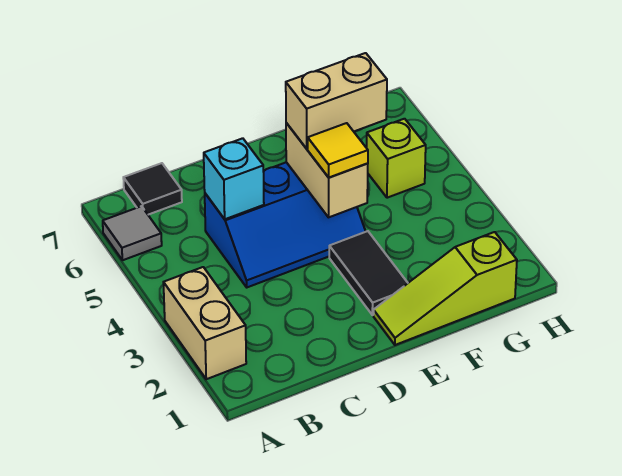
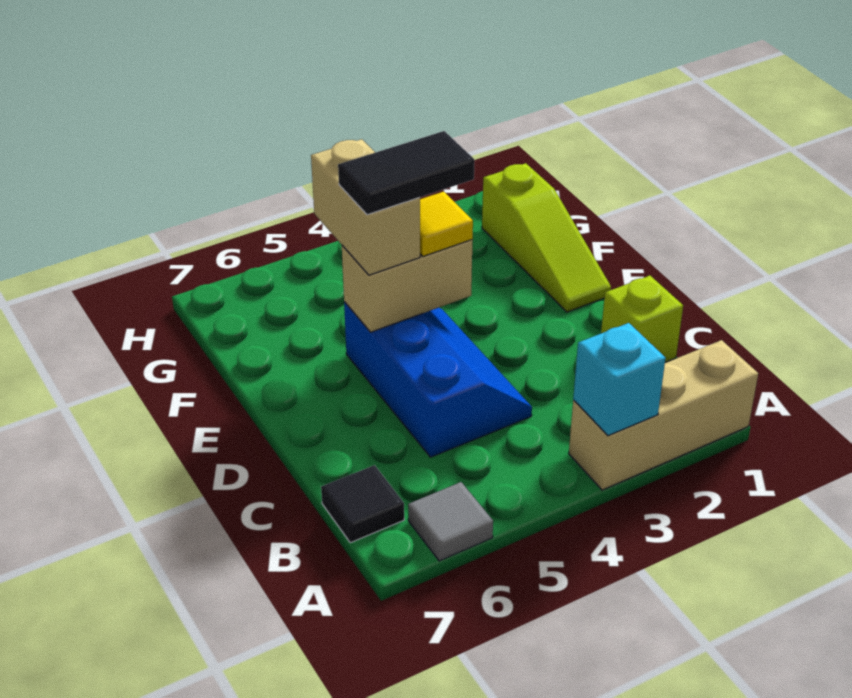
tan 1x2 brick [163,267,246,379] -> tan 1x3 brick [569,340,758,490]
cyan 1x1 brick [204,138,264,219] -> cyan 1x1 brick moved to [573,323,665,436]
black 1x2 tile [329,231,408,315] -> black 1x2 tile moved to [338,131,474,215]
lime 1x1 brick [367,119,426,198] -> lime 1x1 brick moved to [601,276,683,362]

